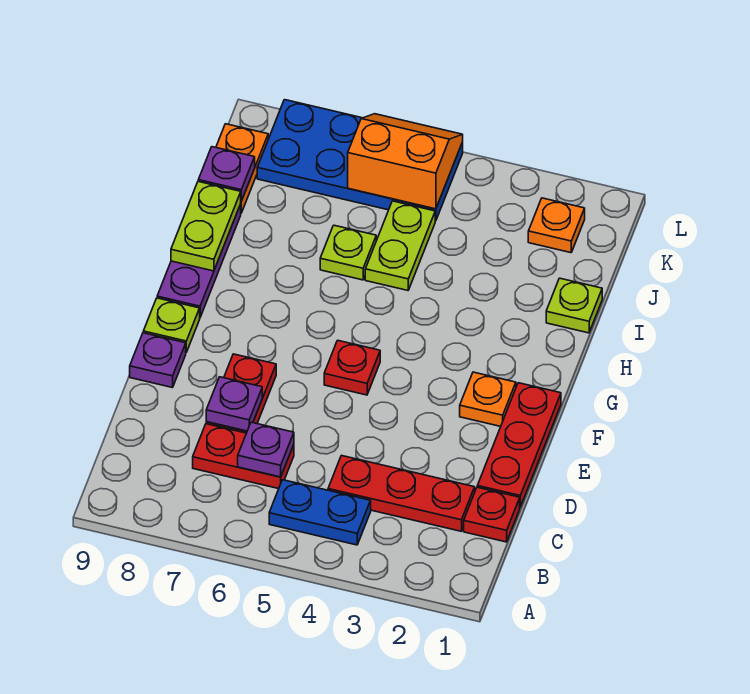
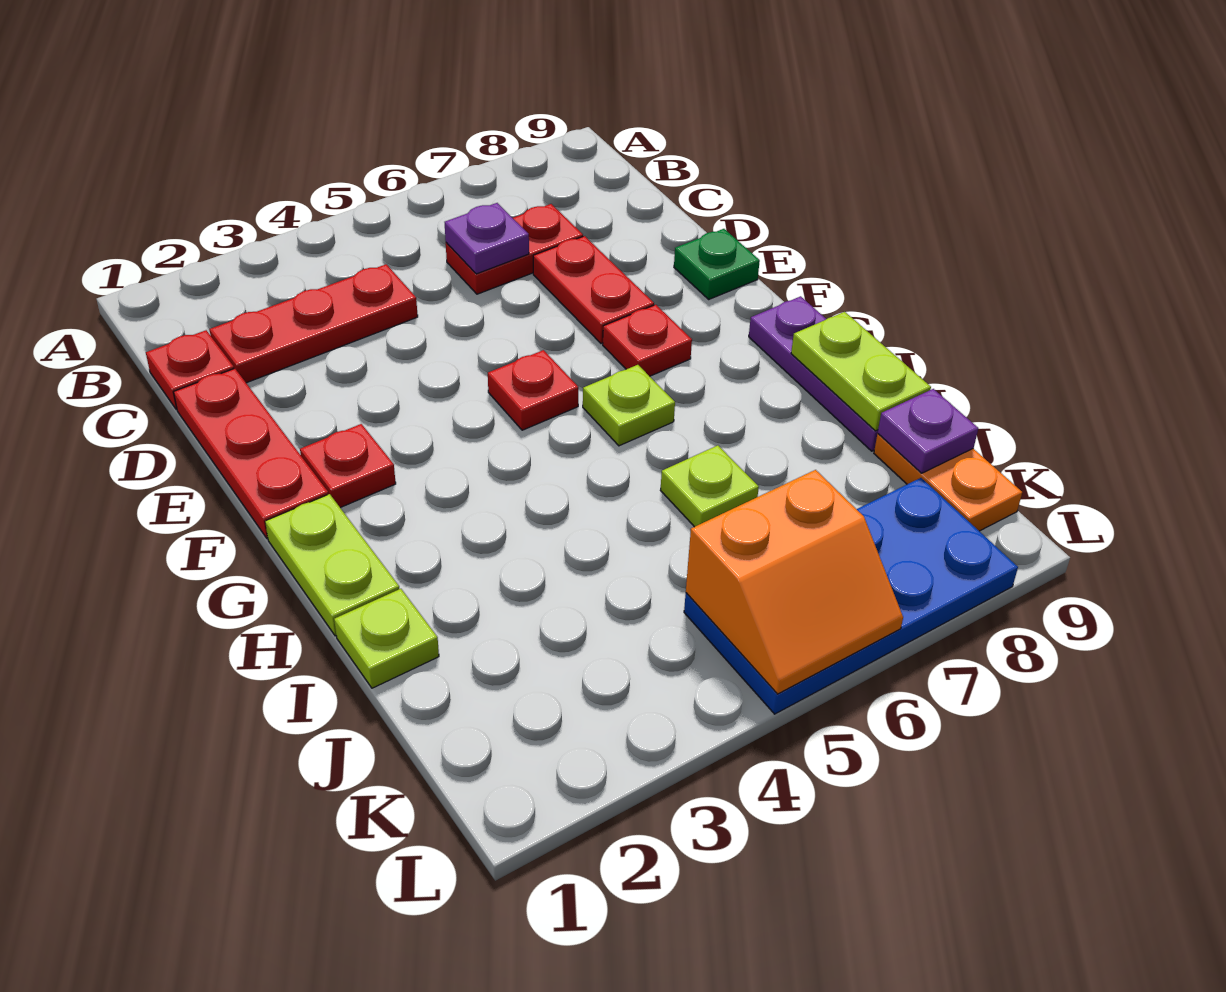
blue 1x2 plate [269,480,371,545] -> none
purple 1x1 plate [206,377,262,431] -> none
purple 1x1 plate [130,333,186,388] -> green 1x1 plate [674,229,760,299]
orange 1x1 plate [460,372,516,426] -> red 1x1 plate [300,424,396,508]
none -> red 1x1 plate [603,305,692,376]
lime 1x1 plate [143,298,200,352] -> lime 1x1 plate moved to [583,365,675,446]
lime 1x2 plate [365,201,435,290] -> lime 1x2 plate moved to [265,494,399,636]
orange 1x1 plate [528,198,585,253] -> none

